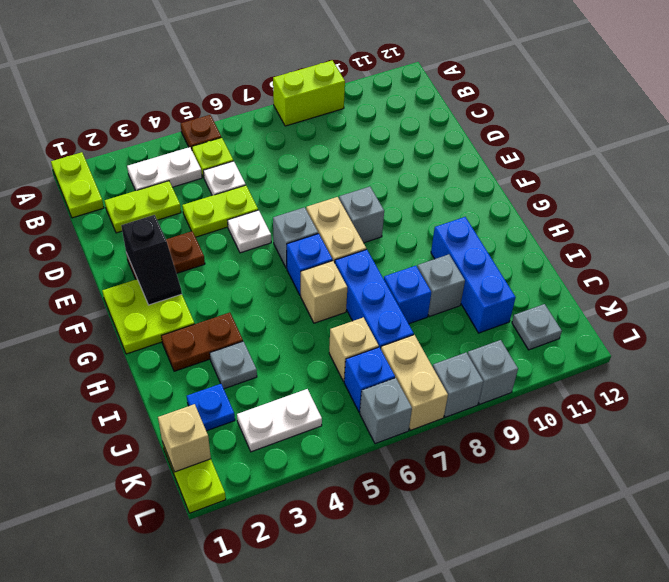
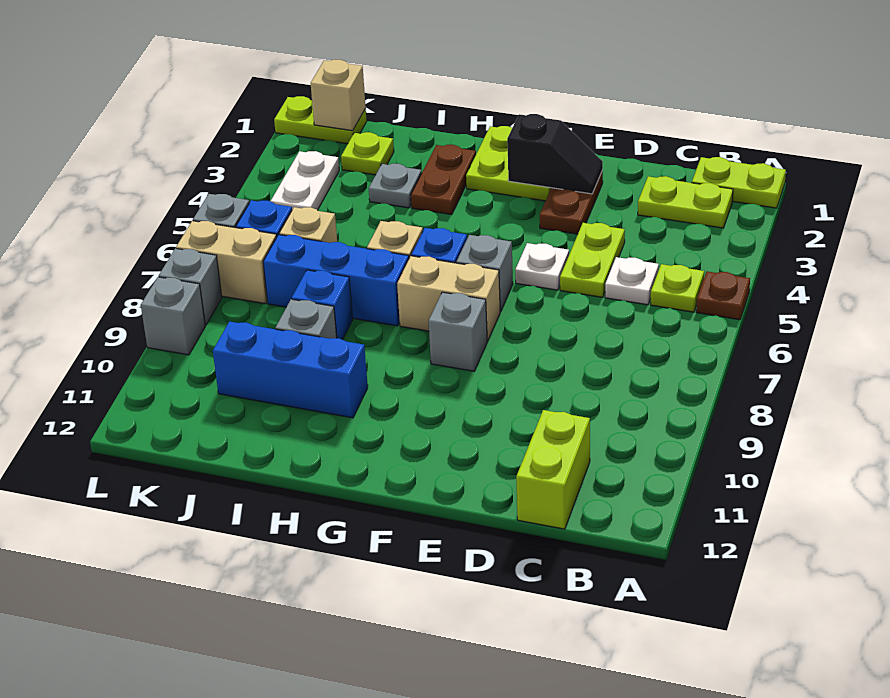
lime 1x2 brick [273,60,345,126] -> lime 1x2 brick moved to [516,410,590,529]
white 1x2 plate [127,147,202,191] -> none
lime 1x2 plate [105,181,181,233] -> lime 1x2 plate turned to [638,176,733,228]
black 1x2 slope [121,215,182,305] -> black 1x2 slope turned to [507,114,603,194]
blue 1x1 plate [187,384,235,431] -> lime 1x1 plate [341,132,394,175]
grey 1x1 plate [512,304,562,350] -> none

